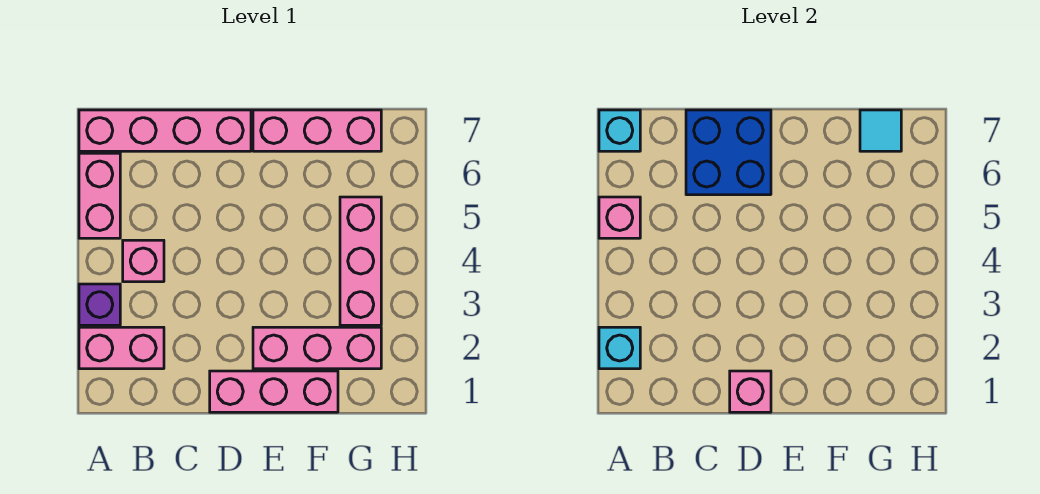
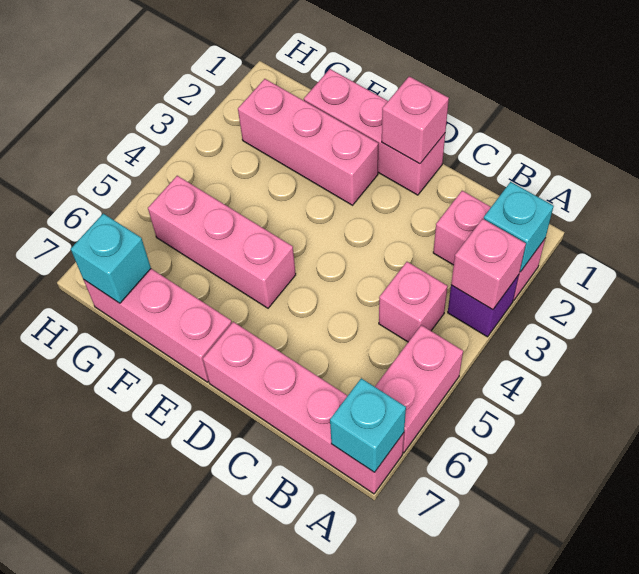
pink 1x1 brick [599,197,640,238] -> pink 1x1 brick moved to [451,219,526,310]
blue 2x2 brick [686,110,771,195] -> none
pink 1x3 brick [340,197,381,325] -> pink 1x3 brick turned to [148,176,296,308]
cyan 1x1 tile [860,110,901,151] -> cyan 1x1 brick [71,214,151,303]

